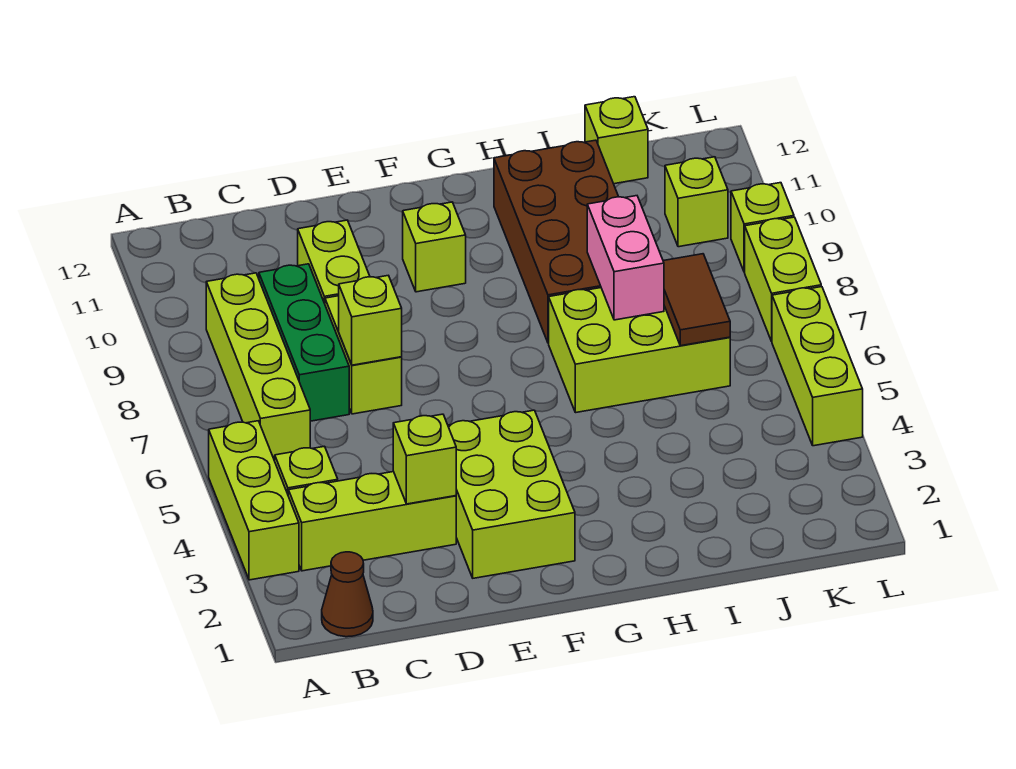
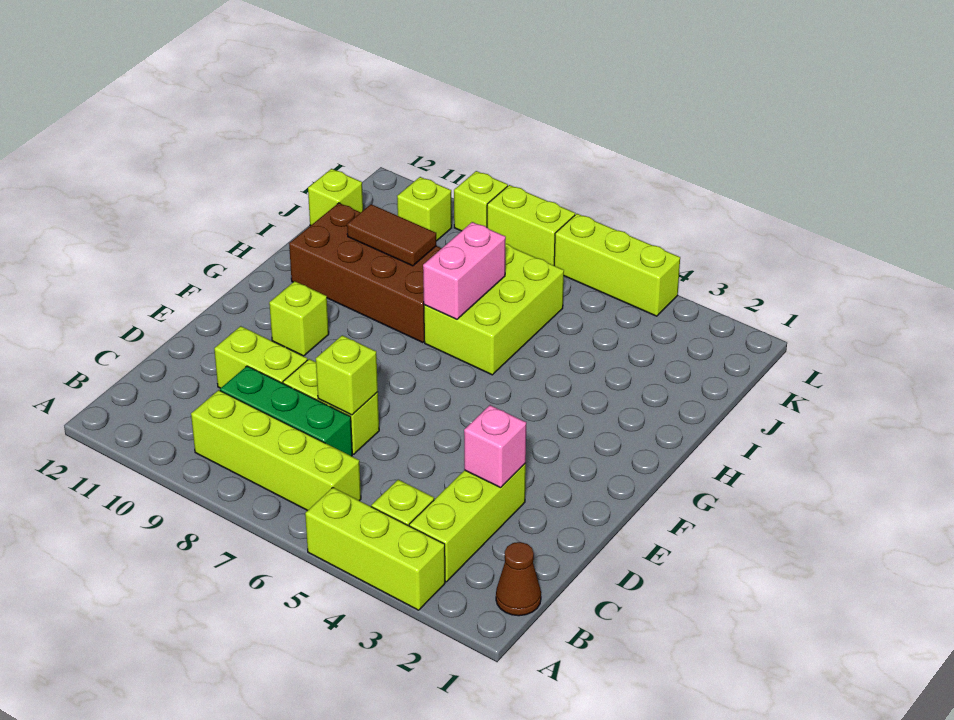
lime 1x1 brick [393,414,456,504] -> pink 1x1 brick [464,405,526,488]
lime 2x3 brick [448,410,575,578] -> none
pink 1x2 brick [587,196,664,320] -> pink 1x2 brick turned to [423,222,506,319]
brown 1x2 tile [663,254,730,346] -> brown 1x2 tile moved to [347,204,436,266]

